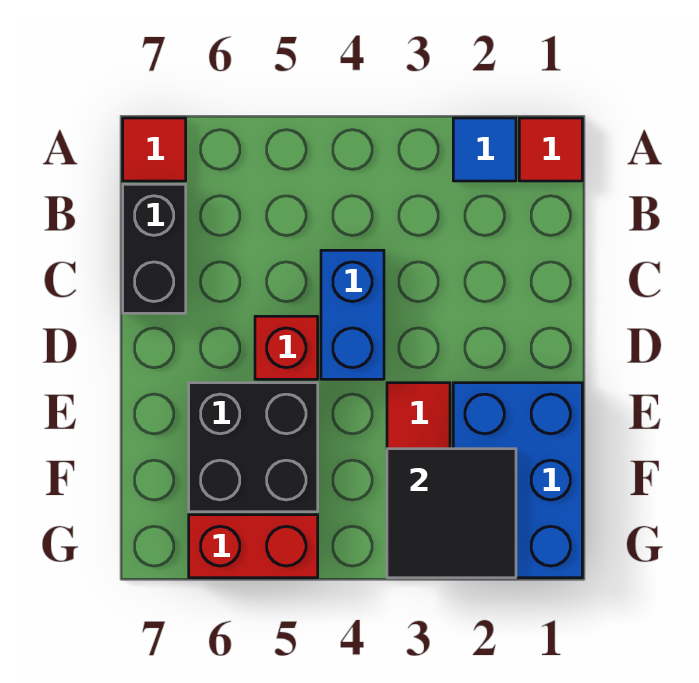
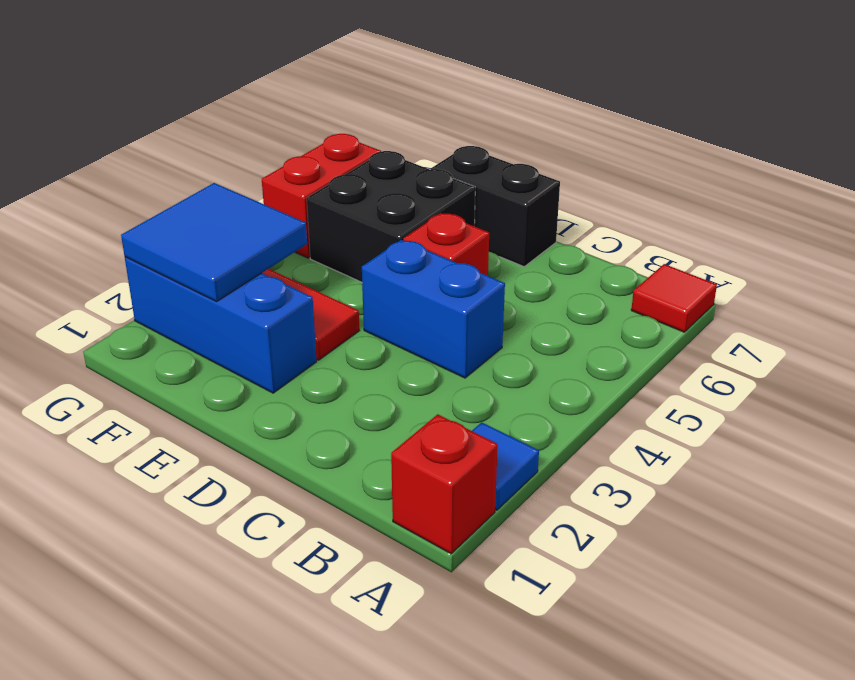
red 1x1 tile [519,118,582,181] -> red 1x1 brick [391,414,498,554]
black 1x2 brick [123,184,186,313] -> black 1x2 brick moved to [431,146,560,266]
blue 2x3 brick [453,383,582,578] -> blue 1x3 brick [125,257,317,393]
black 2x2 tile [387,449,516,578] -> blue 2x2 tile [121,183,307,302]

